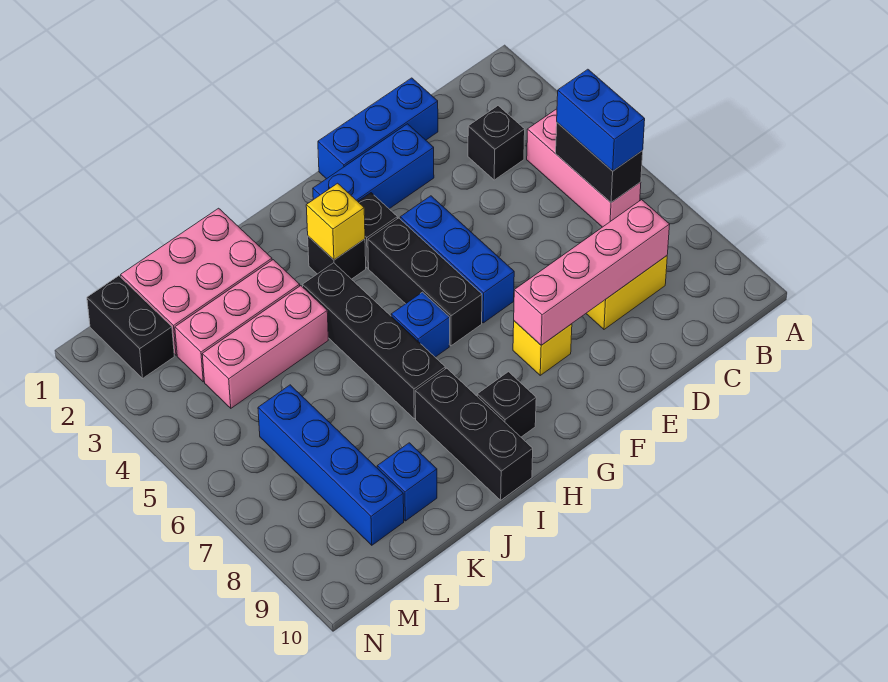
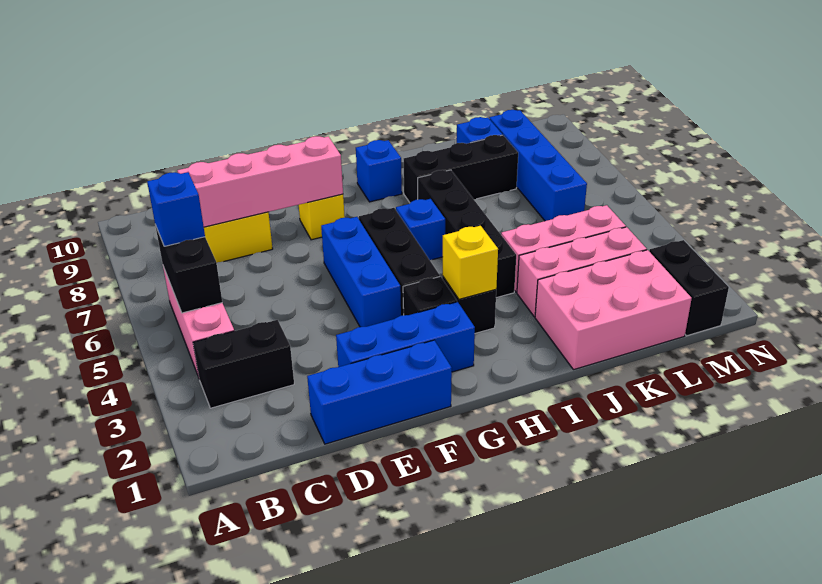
blue 1x2 brick [557,69,645,171] -> blue 1x1 brick [147,172,205,246]
black 1x1 brick [468,106,525,180] -> black 1x2 brick [193,320,294,408]
black 1x1 brick [477,372,536,437] -> blue 1x1 brick [356,140,402,202]
black 1x3 brick [415,368,533,500] -> black 1x3 brick turned to [404,135,518,203]

